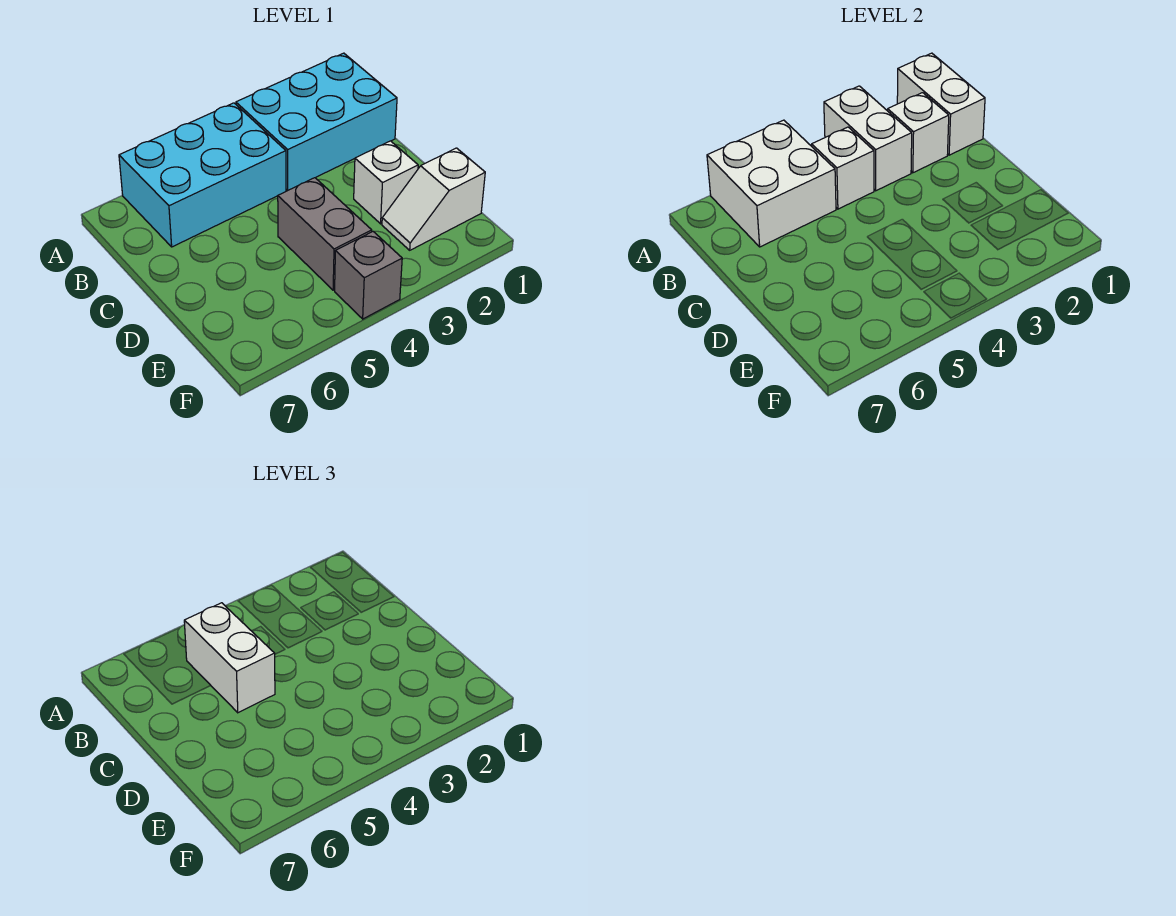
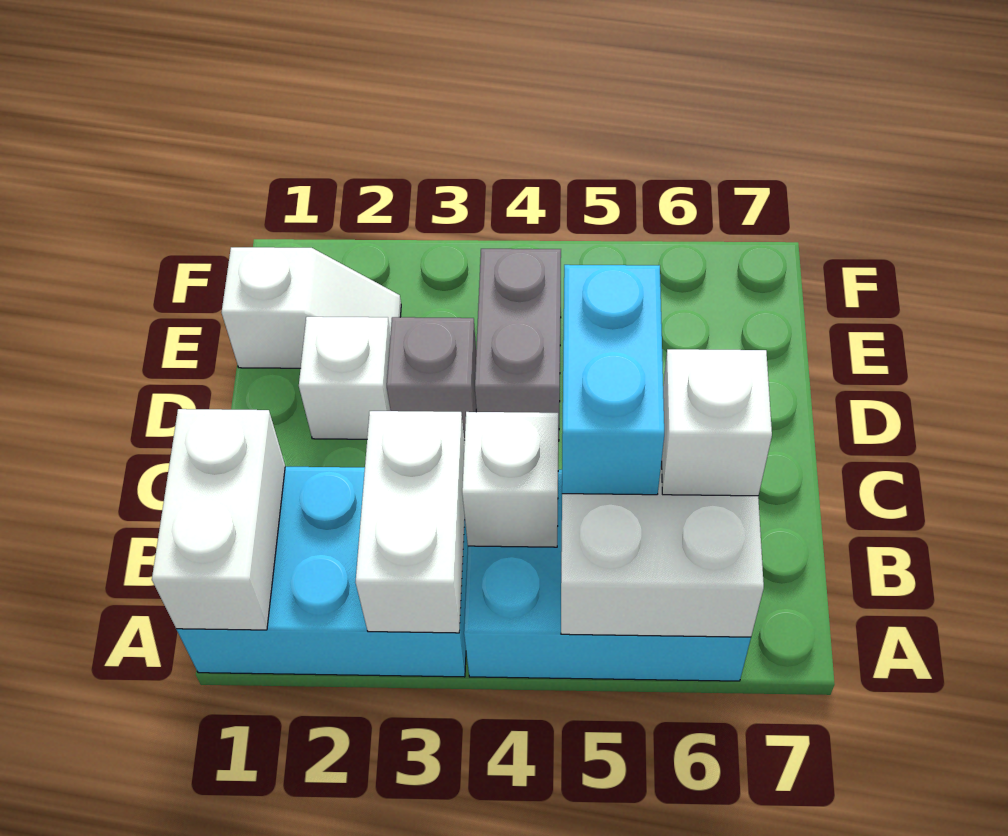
white 1x1 brick [888,93,949,173] -> white 1x1 brick moved to [662,349,772,496]
white 1x2 brick [184,603,275,713] -> cyan 1x2 brick [562,265,664,495]
grey 1x1 brick [335,232,402,319] -> grey 1x1 brick moved to [387,317,476,440]

